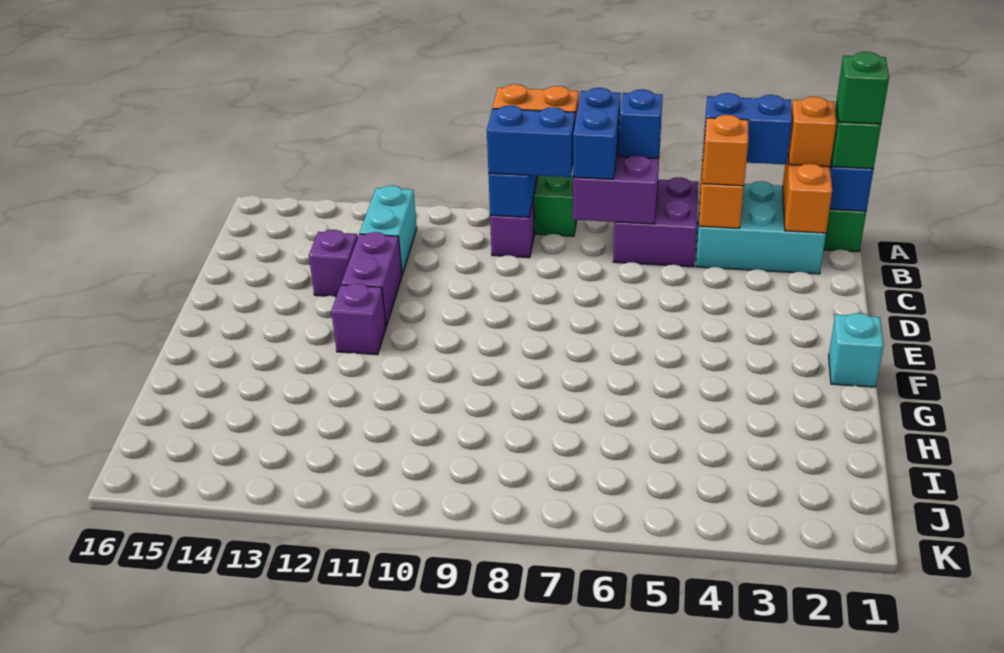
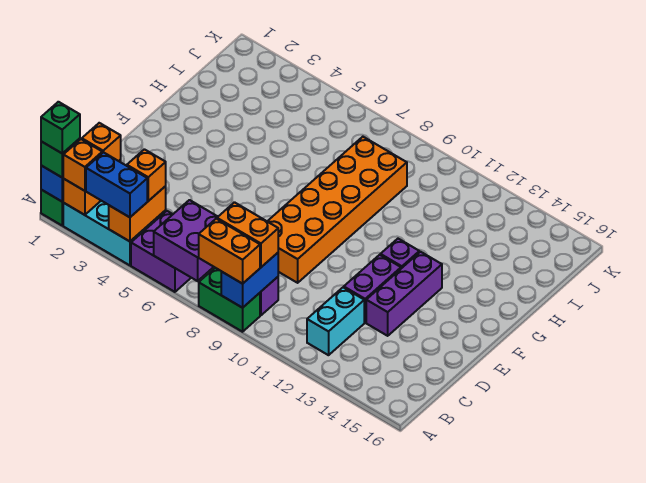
blue 1x1 brick [619,89,663,158] -> none
blue 1x2 brick [573,88,621,179] -> none
none -> orange 1x1 brick [82,123,121,161]
blue 1x2 brick [487,105,575,177] -> orange 1x2 brick [217,202,278,267]
none -> orange 2x6 brick [267,137,407,283]
purple 1x1 brick [309,230,358,297] -> purple 1x3 brick [366,252,442,336]
cyan 1x1 brick [829,313,884,387] -> none

